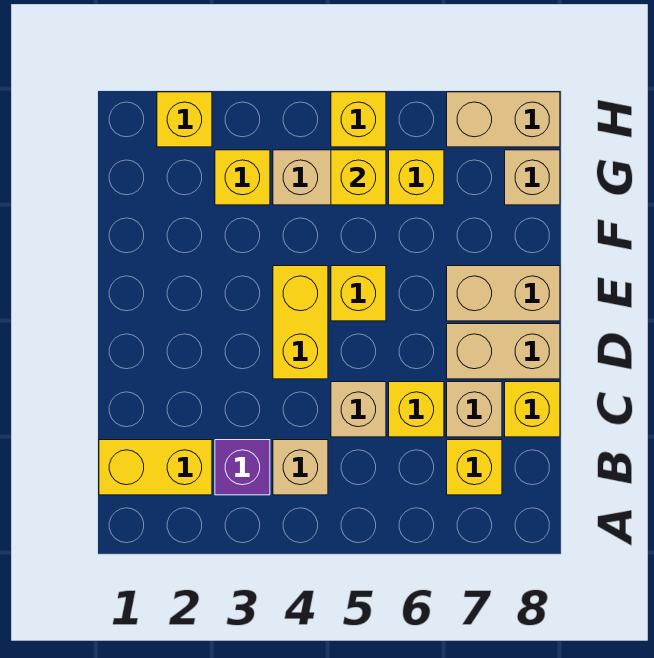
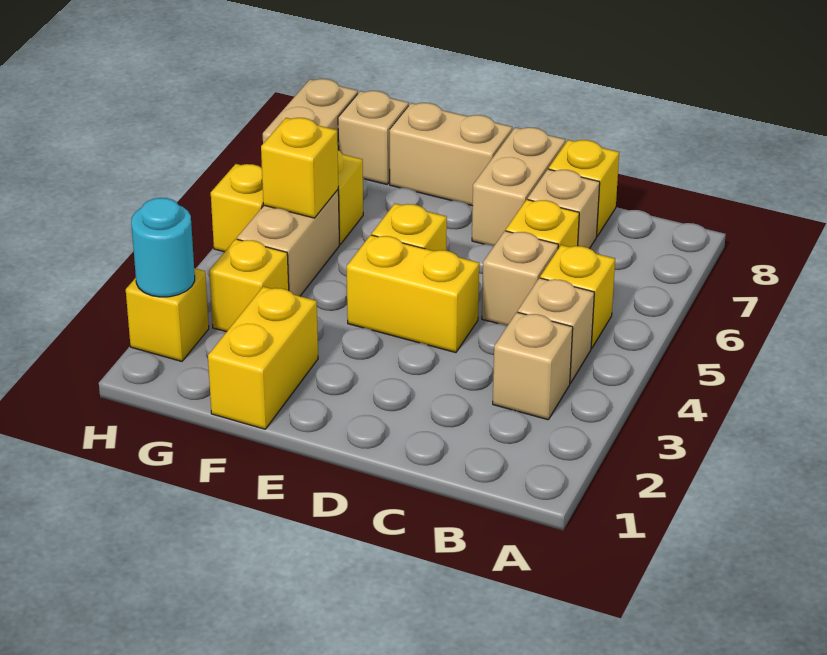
yellow 1x2 brick [99,440,212,495] -> yellow 1x2 brick moved to [208,287,318,429]
purple 1x1 brick [215,440,270,495] -> tan 1x1 brick [493,312,573,420]
yellow 1x1 brick [447,440,502,495] -> yellow 1x1 brick moved to [540,245,615,348]
tan 1x2 brick [447,266,560,321] -> tan 1x2 brick turned to [390,103,512,206]
none -> cyan 1x1 round brick [131,198,195,297]

